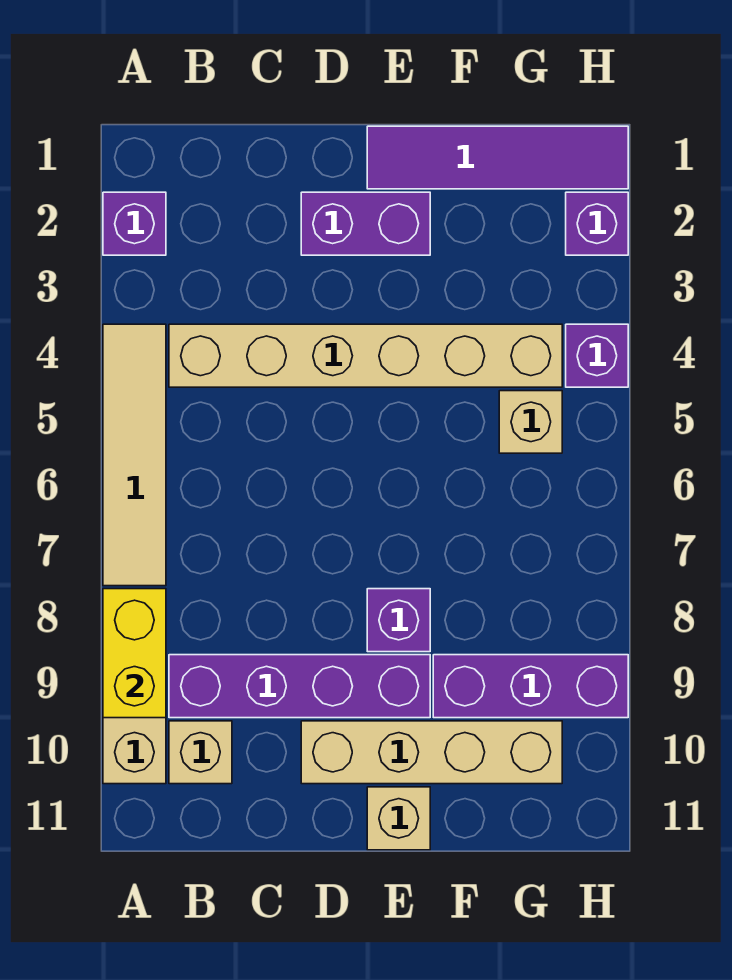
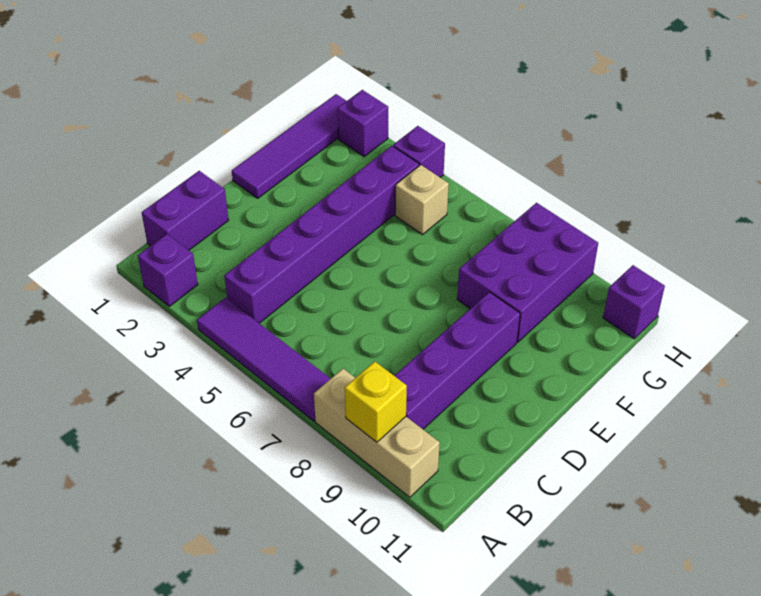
tan 1x4 tile [103,324,166,586] -> purple 1x4 tile [197,298,331,421]
yellow 1x2 brick [103,589,166,718] -> yellow 1x1 brick [345,361,407,442]
tan 1x6 brick [169,324,562,387] -> purple 1x6 brick [224,146,419,323]
tan 1x1 brick [169,721,232,784] -> none
purple 1x2 brick [301,192,430,255] -> purple 1x2 brick moved to [142,171,229,250]
tan 1x4 brick [301,721,562,784] -> none
purple 1x1 brick [367,589,430,652] -> purple 1x1 brick moved to [603,265,665,339]
tan 1x1 brick [367,787,430,850] -> none
purple 1x3 brick [433,655,628,718] -> purple 2x3 brick [457,203,598,342]

